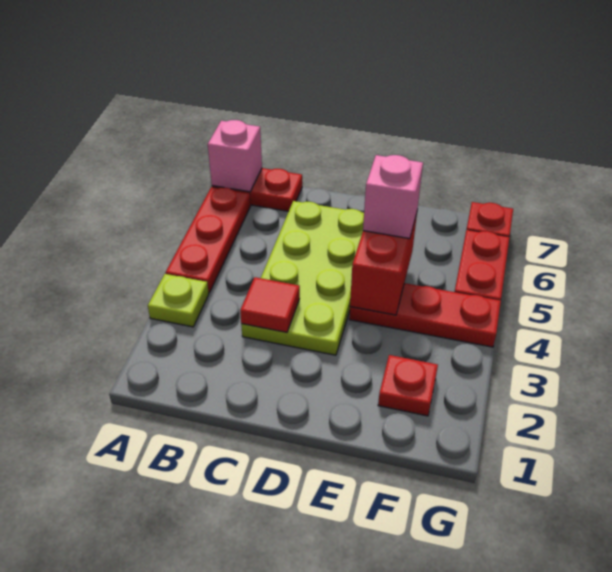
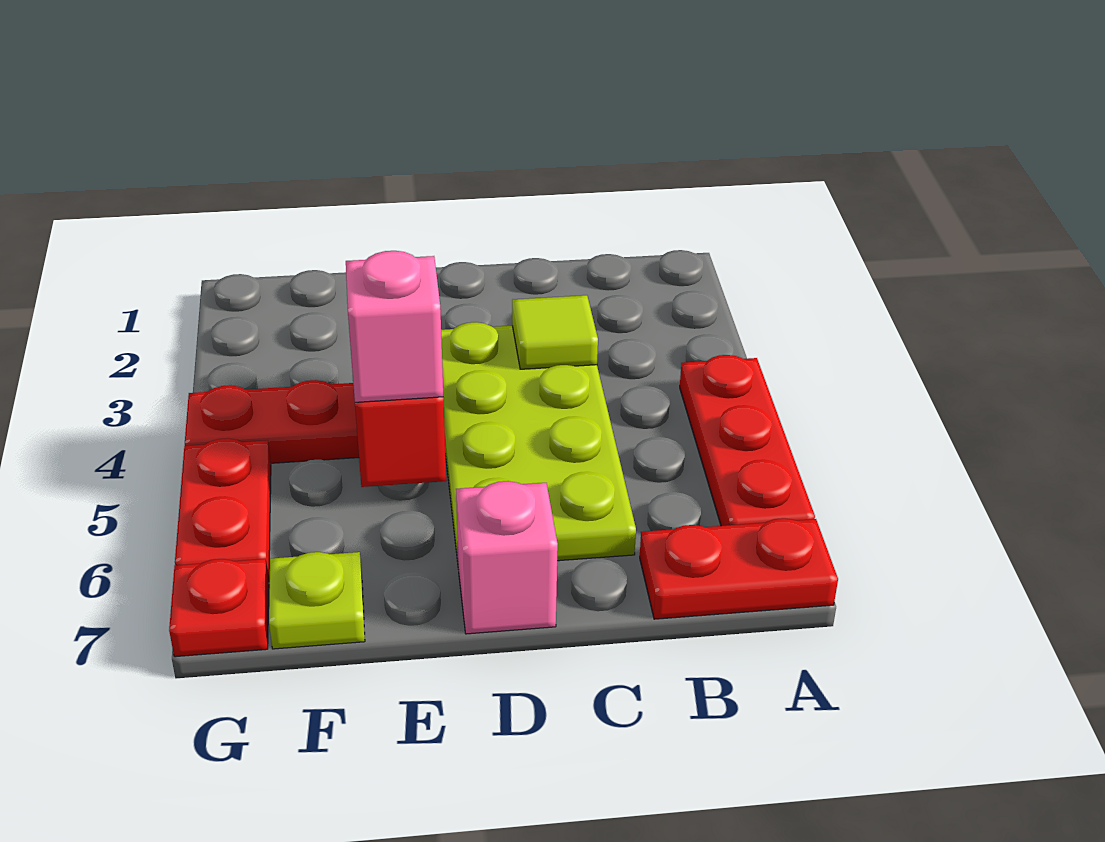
lime 1x1 plate [148,274,209,327] -> lime 1x1 plate moved to [269,552,365,649]
pink 1x1 brick [208,120,262,192] -> pink 1x1 brick moved to [456,481,558,634]
red 1x1 tile [240,277,300,332] -> lime 1x1 tile [512,295,598,369]
red 1x1 plate [378,355,438,416] -> none

